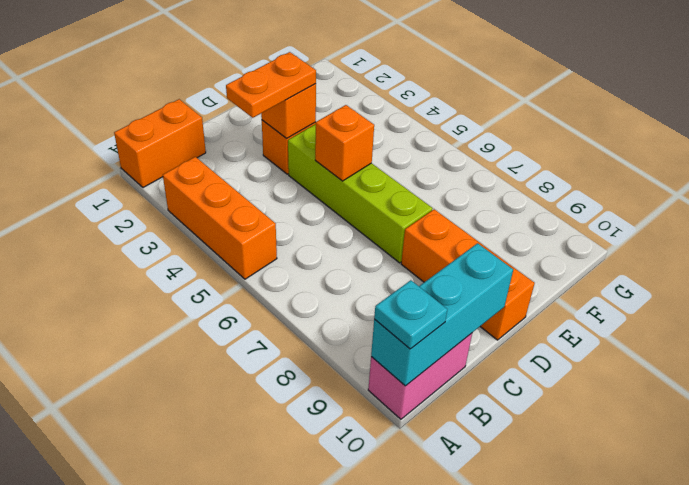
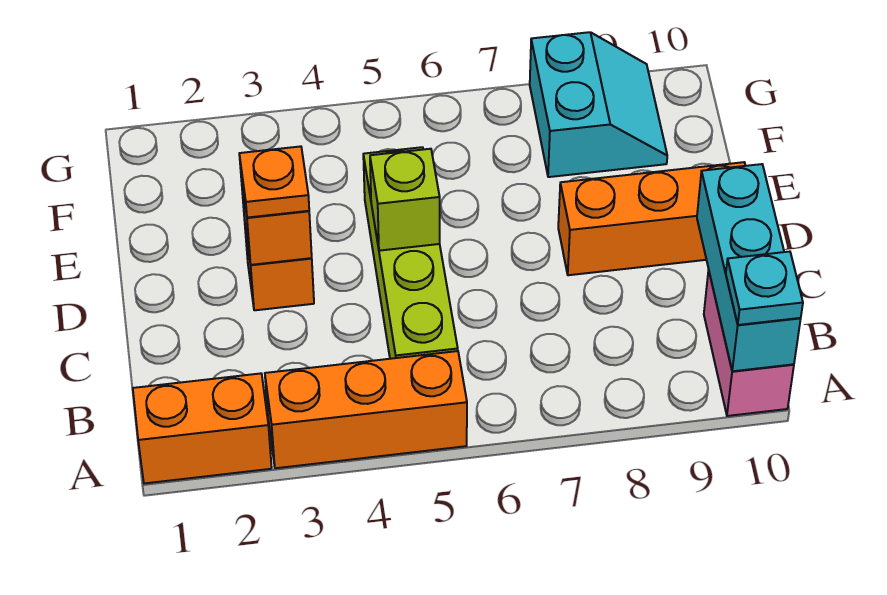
orange 1x2 brick [114,99,206,188] -> orange 1x2 brick turned to [133,373,272,483]
orange 1x2 plate [226,52,316,118] -> orange 1x1 plate [239,146,309,218]
lime 1x4 brick [288,124,433,263] -> lime 1x4 brick turned to [363,147,458,359]
orange 1x1 brick [315,105,374,181] -> lime 1x1 brick [370,149,440,251]
none -> cyan 2x2 slope [530,32,667,177]

